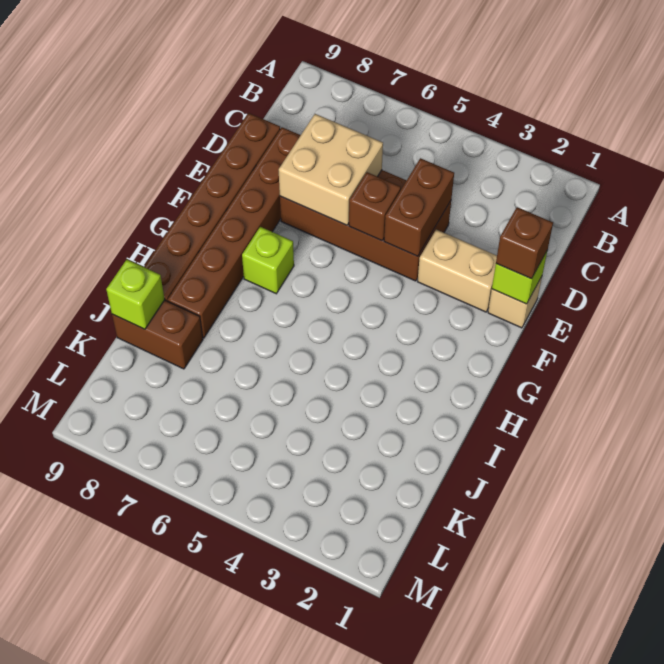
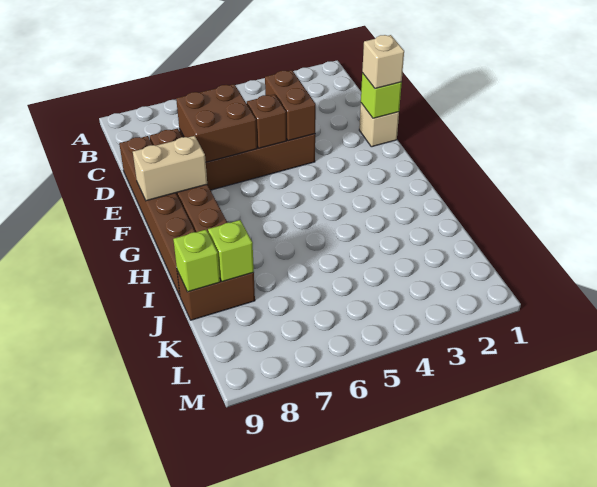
tan 2x2 brick [279,114,383,225] -> brown 2x2 brick [176,84,257,162]
brown 1x1 brick [496,207,553,279] -> tan 1x1 brick [362,35,404,89]
tan 1x2 brick [418,229,497,312] -> tan 1x2 brick moved to [133,136,207,201]
lime 1x1 brick [242,227,294,294] -> lime 1x1 brick moved to [208,220,254,282]

